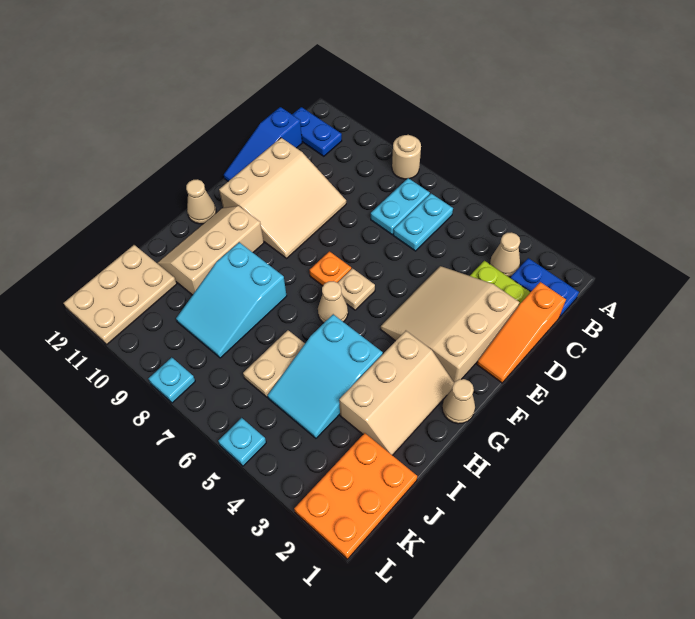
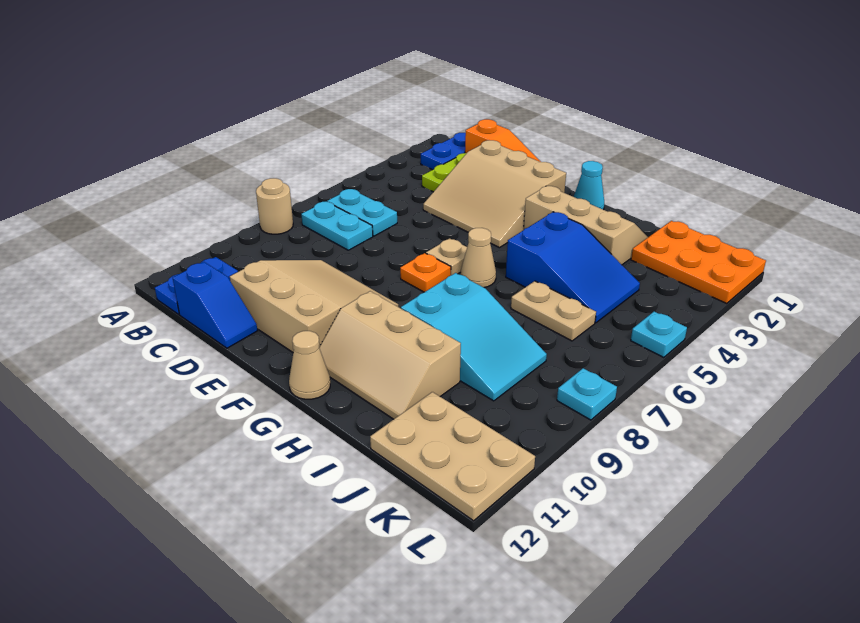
tan 1x1 cone [490,232,520,277] -> none
blue 1x3 slope [224,107,302,181] -> blue 1x2 slope [173,262,257,348]
tan 1x1 cone [442,379,475,424] -> cyan 1x1 cone [574,161,604,210]
cyan 2x3 slope [268,314,383,438] -> blue 2x3 slope [506,212,640,323]

